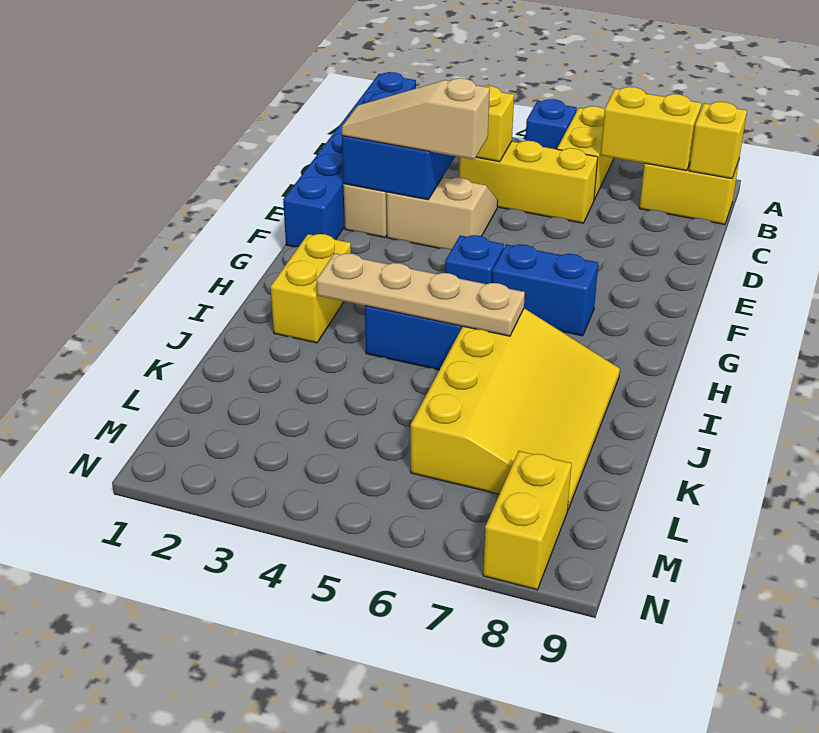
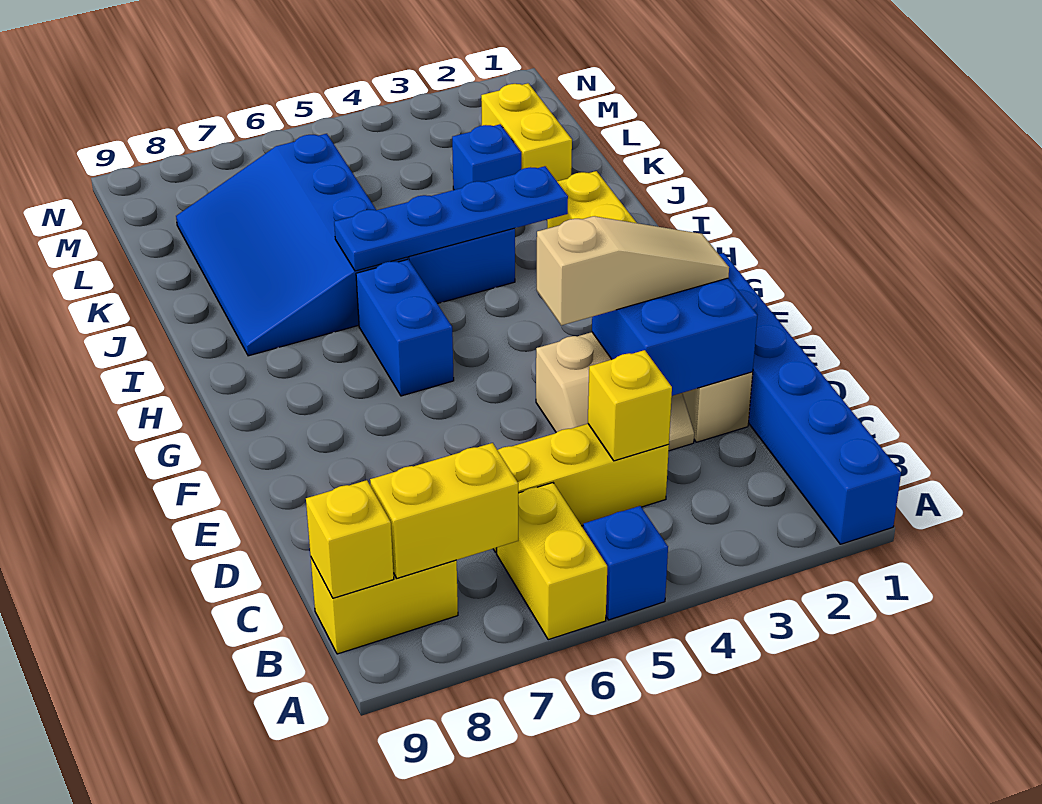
blue 1x1 brick [445,235,504,284] -> blue 1x1 brick moved to [452,124,521,190]
blue 1x2 brick [492,244,598,336] -> blue 1x2 brick turned to [356,259,454,396]
tan 1x4 plate [316,253,525,336] -> blue 1x4 plate [334,166,568,271]
yellow 3x4 slope [411,309,620,511] -> blue 3x4 slope [176,134,407,356]
yellow 1x2 brick [483,451,572,590] -> yellow 1x2 brick moved to [481,83,572,181]

